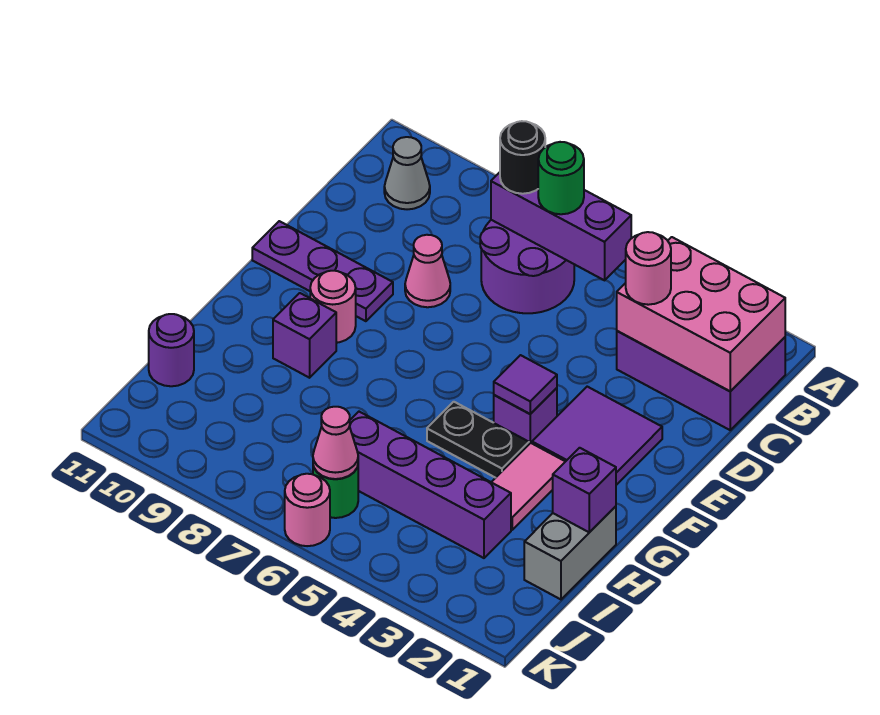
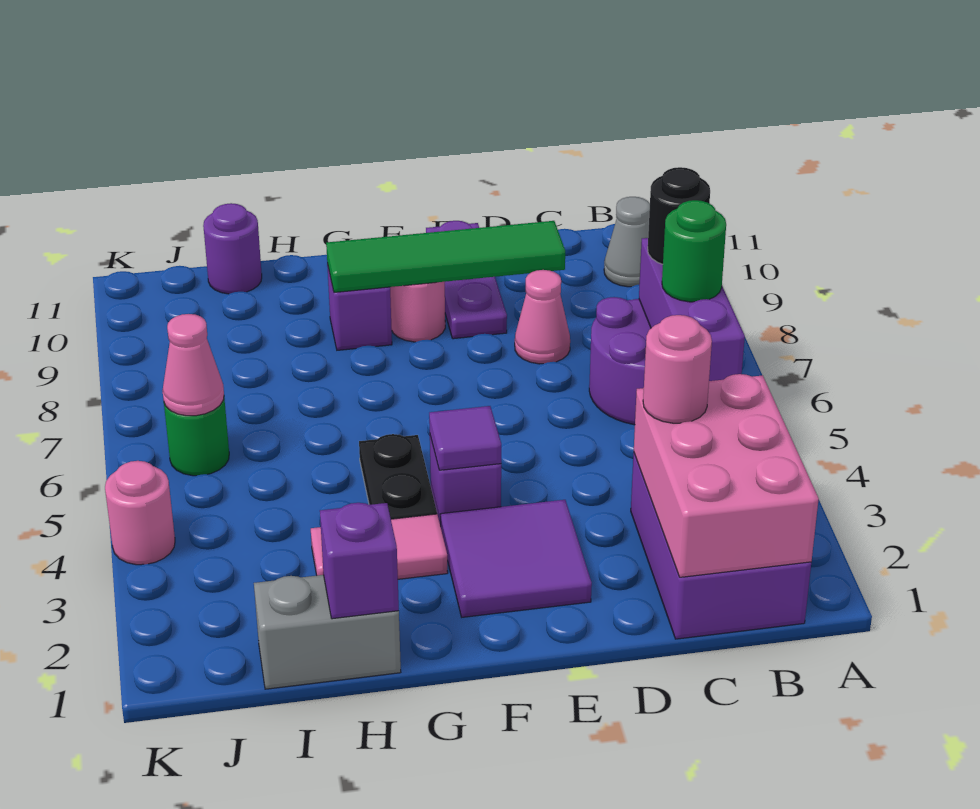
none -> green 1x4 tile [326,221,565,292]
purple 1x4 brick [349,412,511,558] -> none
pink 1x1 round brick [285,474,330,546] -> pink 1x1 round brick moved to [105,461,175,565]

